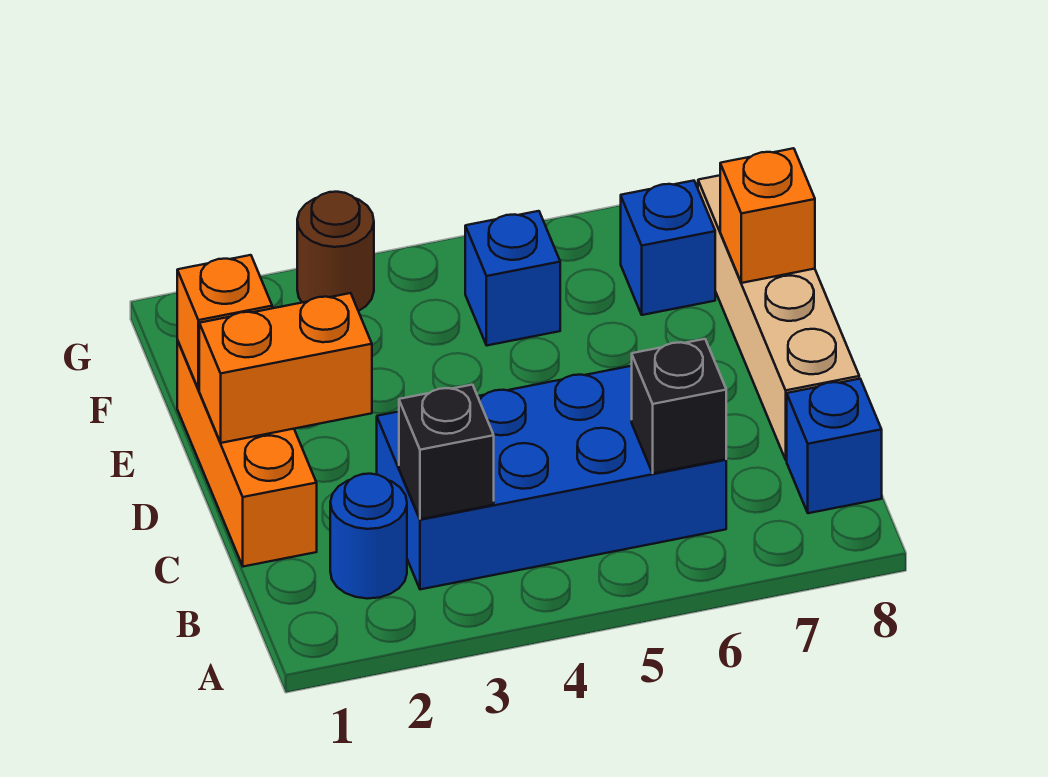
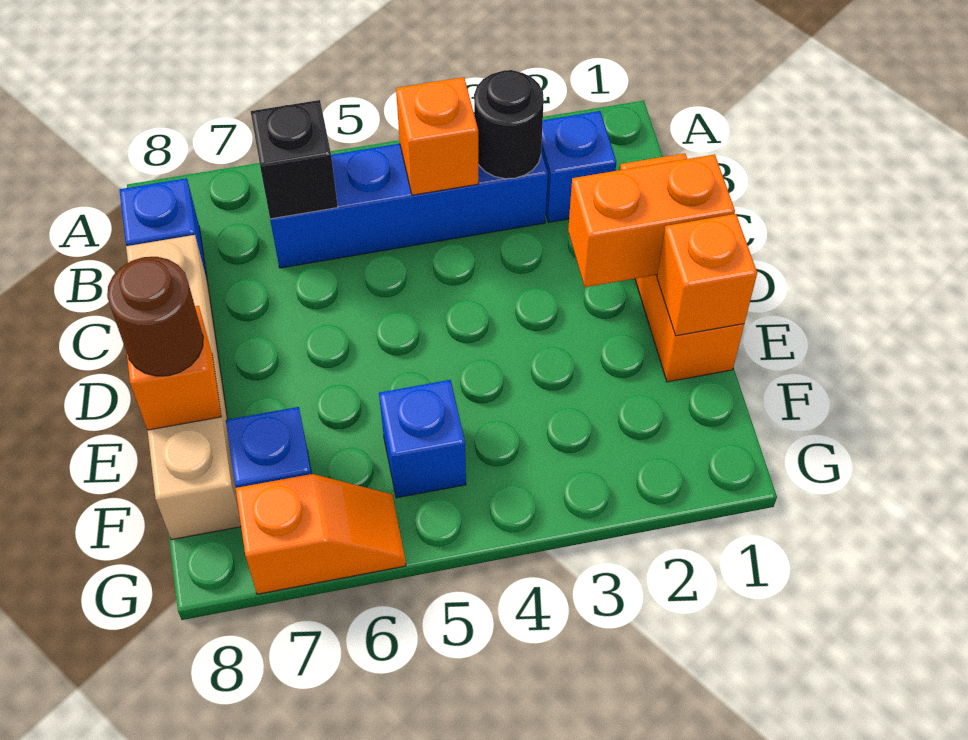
blue 1x1 round brick [330,474,407,599] -> blue 1x1 brick [541,111,616,222]
blue 2x4 brick [377,366,726,589] -> blue 1x4 brick [270,144,548,268]
black 1x1 brick [399,385,494,519] -> black 1x1 round brick [474,70,544,179]
none -> orange 1x1 brick [396,77,478,195]
brown 1x1 round brick [297,192,374,311] -> brown 1x1 round brick moved to [107,257,203,376]
none -> orange 1x2 slope [236,474,406,594]

